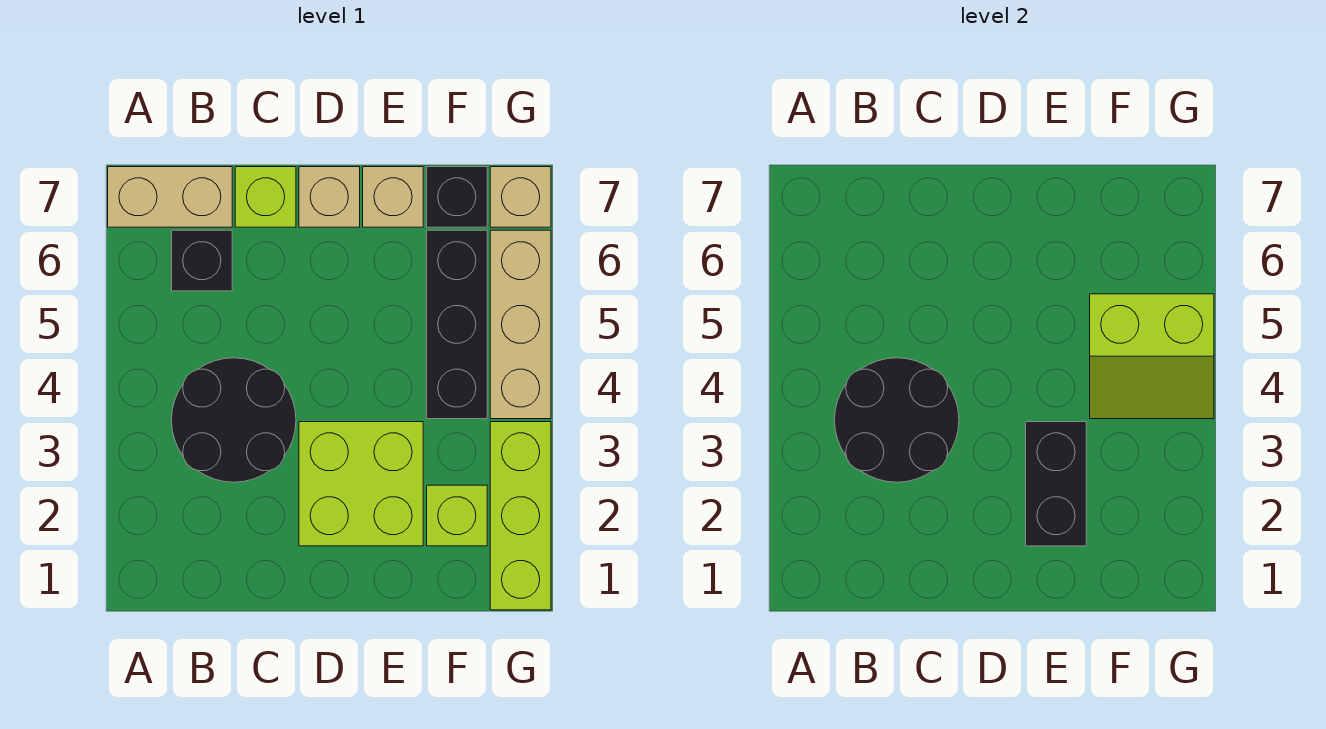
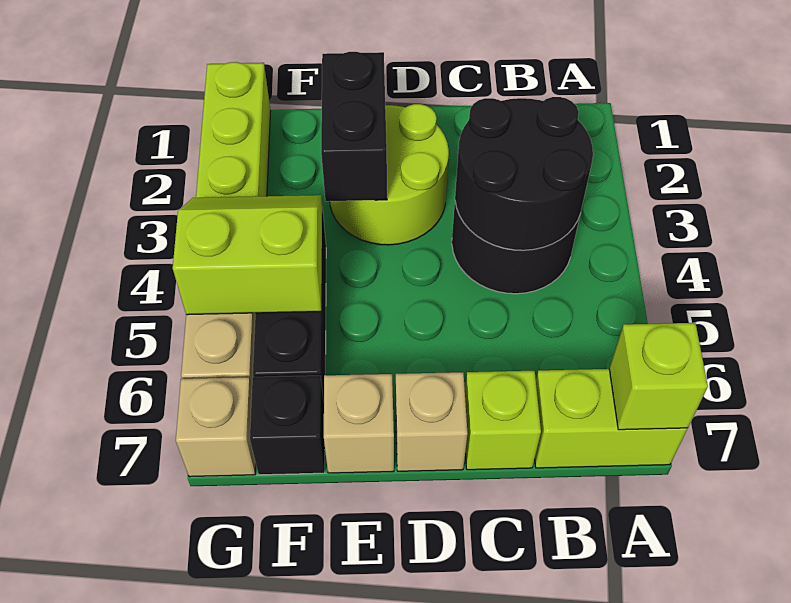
tan 1x2 brick [108,167,232,227] -> lime 1x2 brick [535,369,688,468]
black 1x1 brick [172,230,232,291] -> none
lime 2x2 brick [299,422,423,546] -> lime 2x2 round brick [330,104,449,245]
lime 1x1 brick [427,485,487,546] -> lime 1x1 brick moved to [609,323,708,430]

